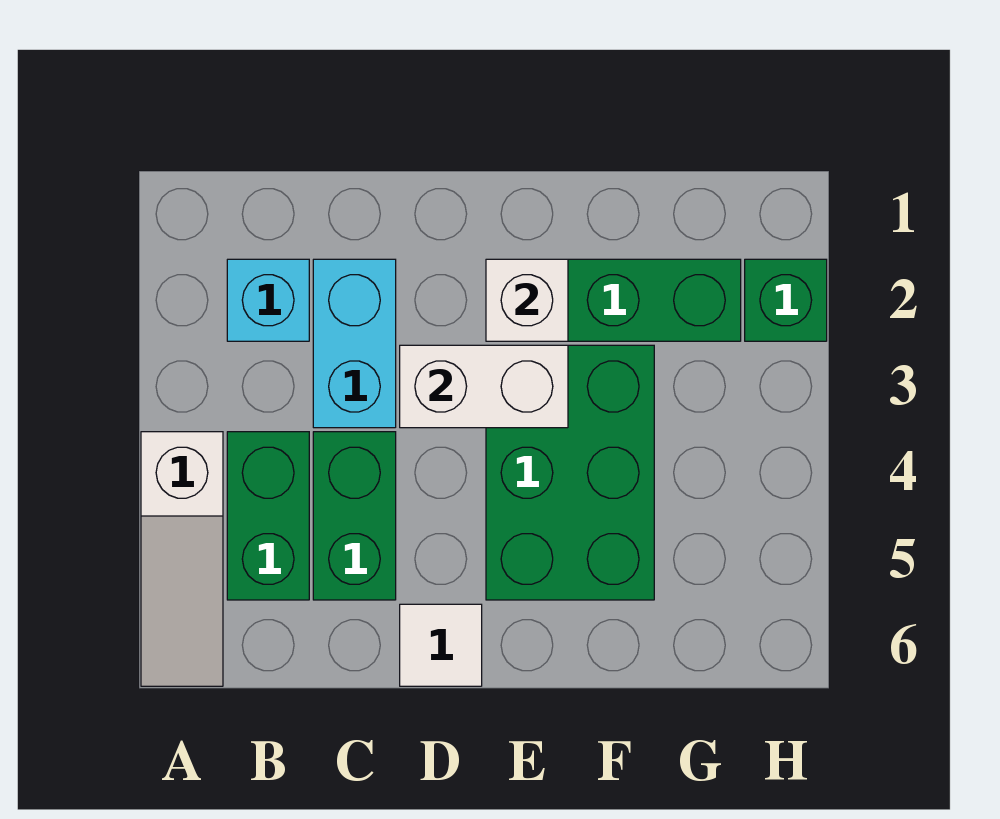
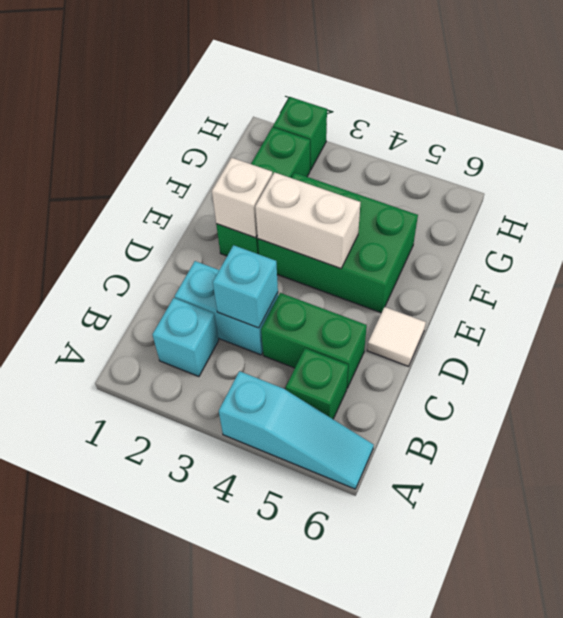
white 1x3 slope [141,432,223,686] -> cyan 1x3 slope [219,371,374,489]
green 1x2 brick [227,432,309,600] -> green 1x1 brick [286,348,348,419]
none -> cyan 1x1 brick [213,245,278,328]
white 1x2 brick [400,345,568,428] -> white 1x2 brick turned to [255,172,360,269]

